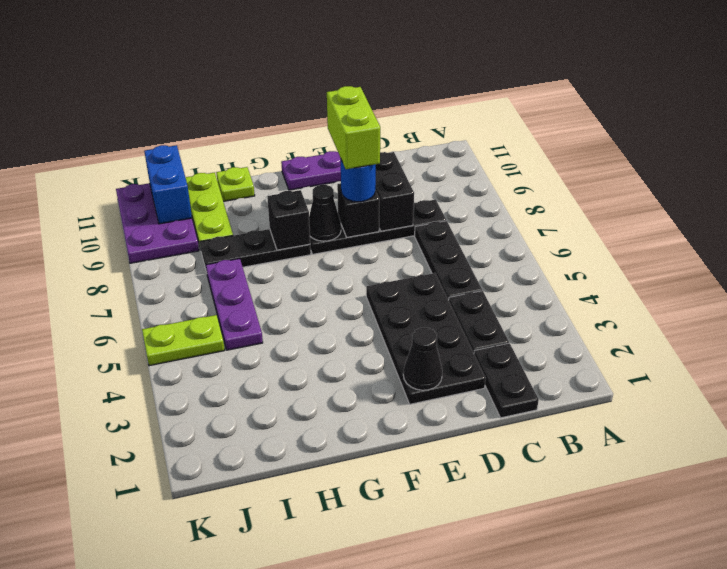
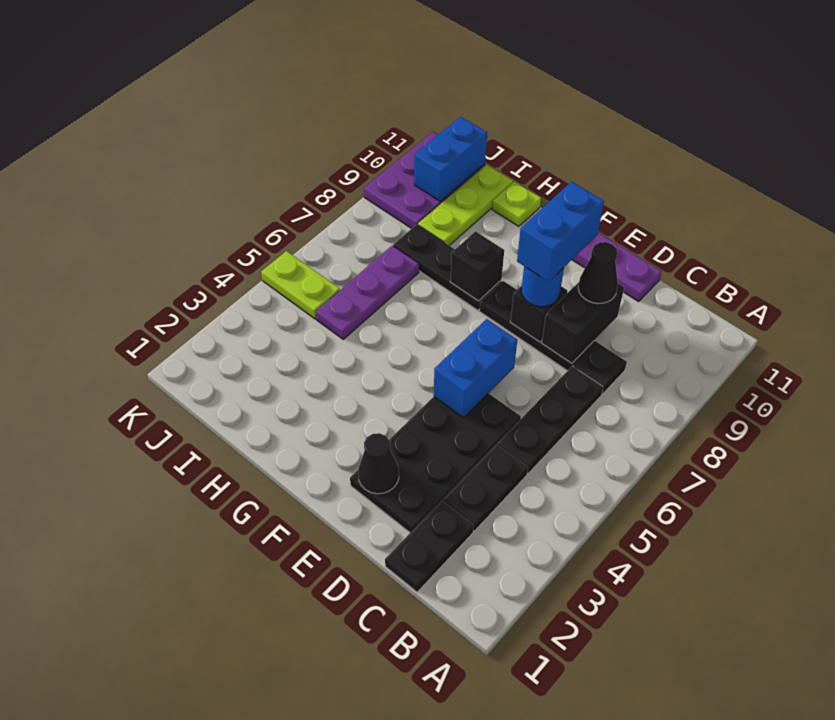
none -> blue 1x2 brick [434,319,517,418]
lime 1x2 brick [327,86,380,169] -> blue 1x2 brick [517,182,604,282]
black 1x1 cone [309,185,341,241] -> black 1x1 cone moved to [578,242,618,304]

